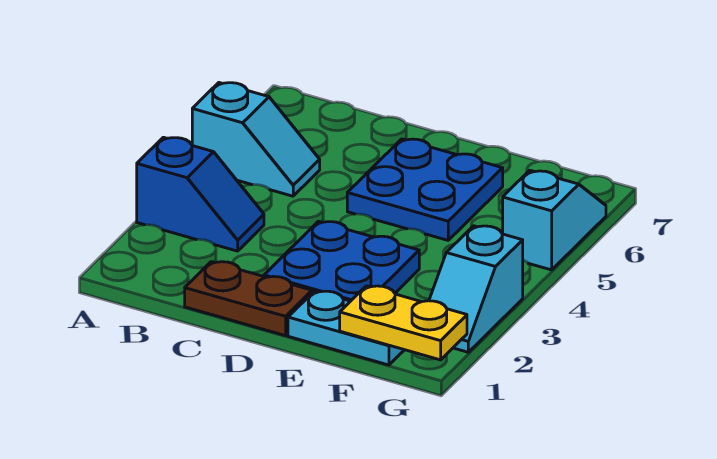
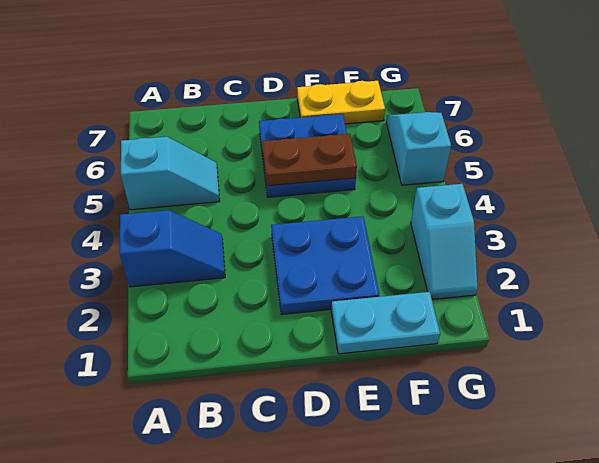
brown 1x2 plate [185,262,312,336] -> brown 1x2 plate moved to [262,134,357,186]
yellow 1x2 plate [340,286,467,360] -> yellow 1x2 plate moved to [297,81,385,124]

